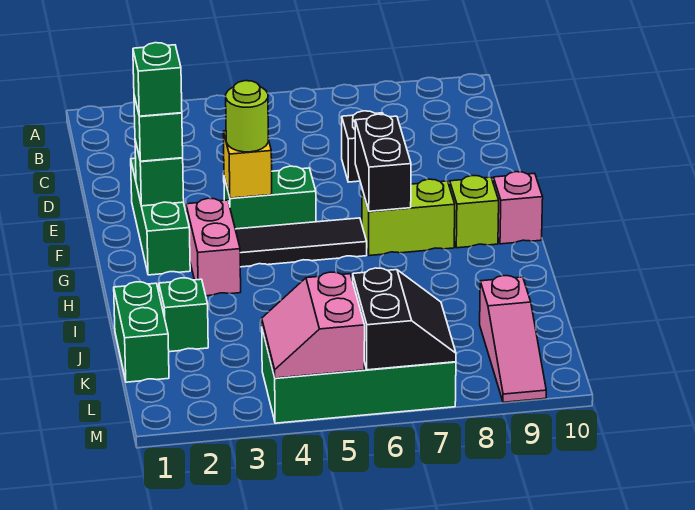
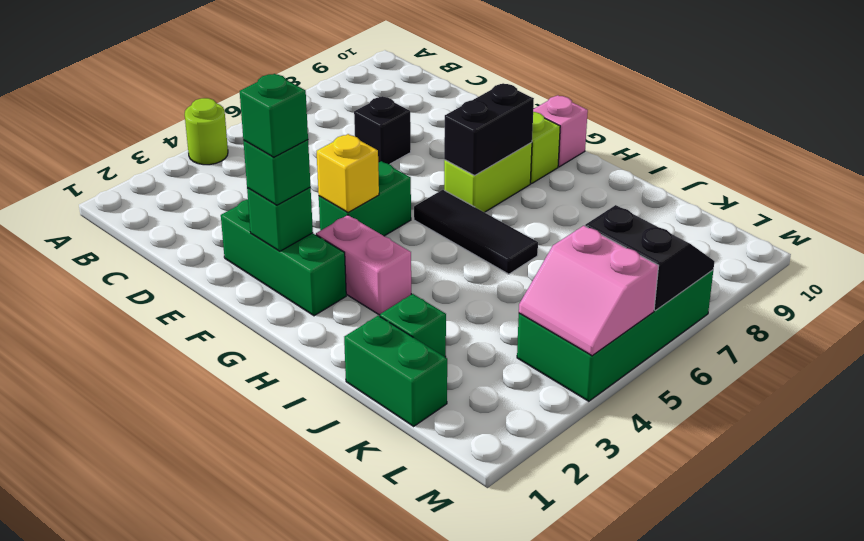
lime 1x1 round brick [226,81,268,152] -> lime 1x1 round brick moved to [185,98,228,165]
black 1x2 brick [355,114,411,211] -> black 1x2 brick turned to [444,83,534,175]
black 1x3 tile [235,218,367,267] -> black 1x3 tile turned to [414,190,538,274]
pink 1x3 slope [480,276,546,402] -> none

